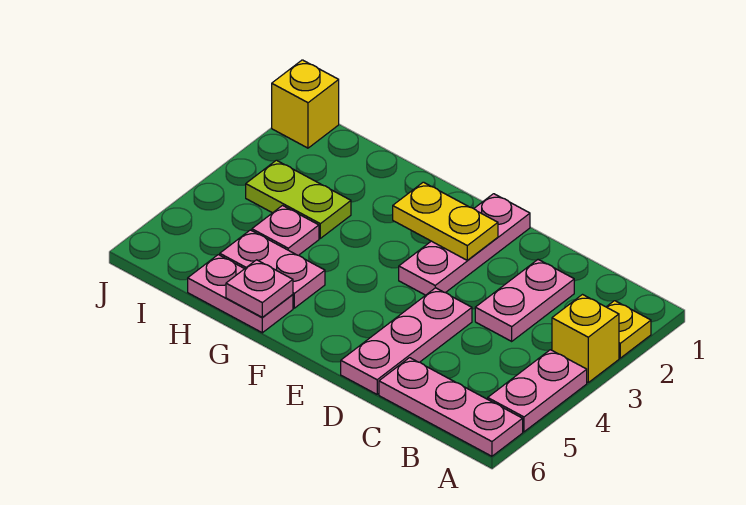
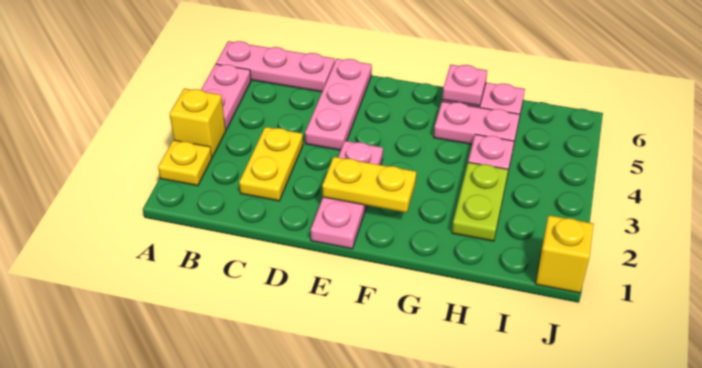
pink 1x2 plate [475,260,574,341] -> yellow 1x2 plate [239,127,303,201]
lime 1x2 plate [246,160,351,238] -> lime 1x2 plate turned to [452,162,508,241]

